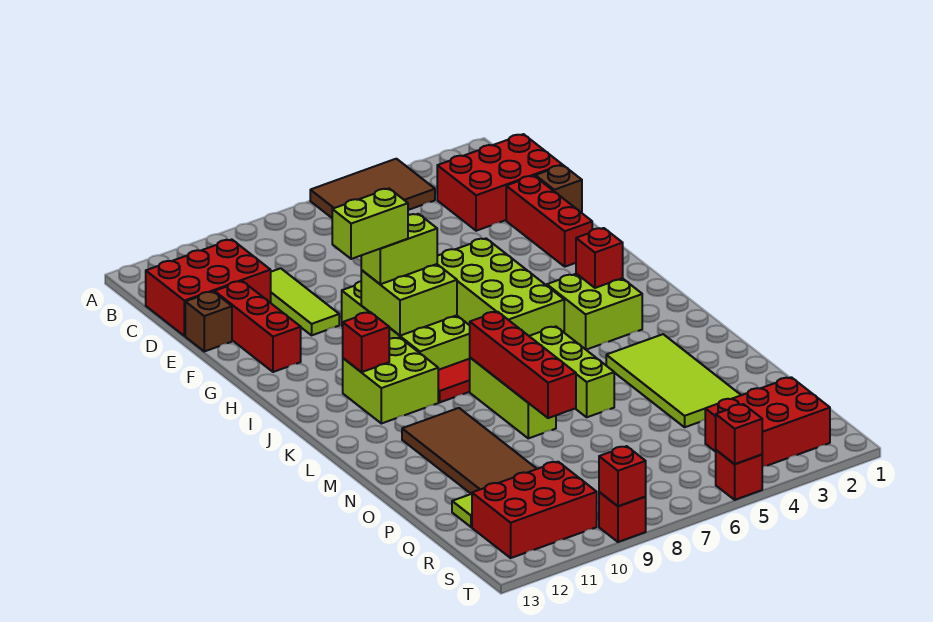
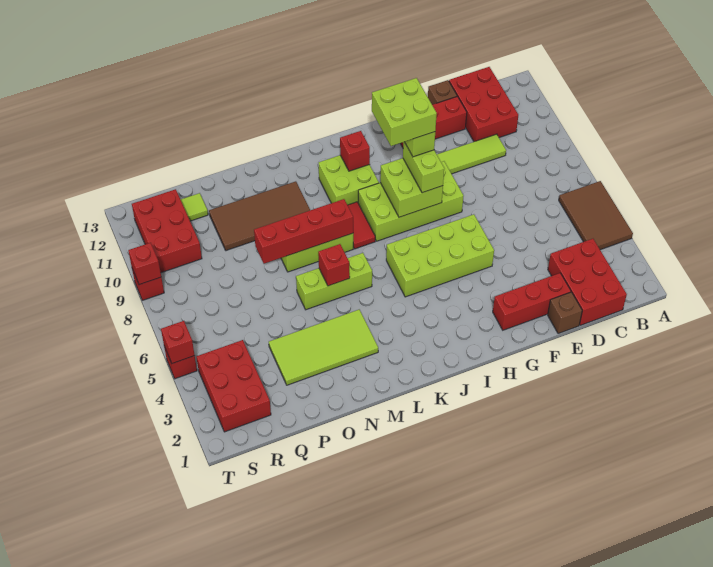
lime 2x2 brick [547,274,642,350] -> lime 2x2 brick moved to [372,78,437,146]
red 1x1 brick [576,228,623,288] -> red 1x1 brick moved to [318,244,350,286]

